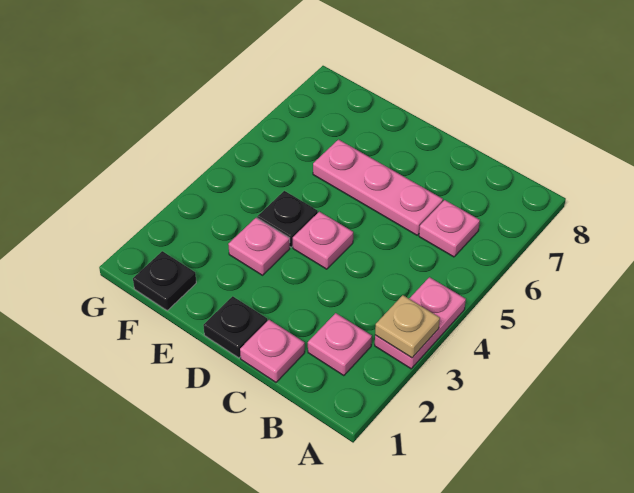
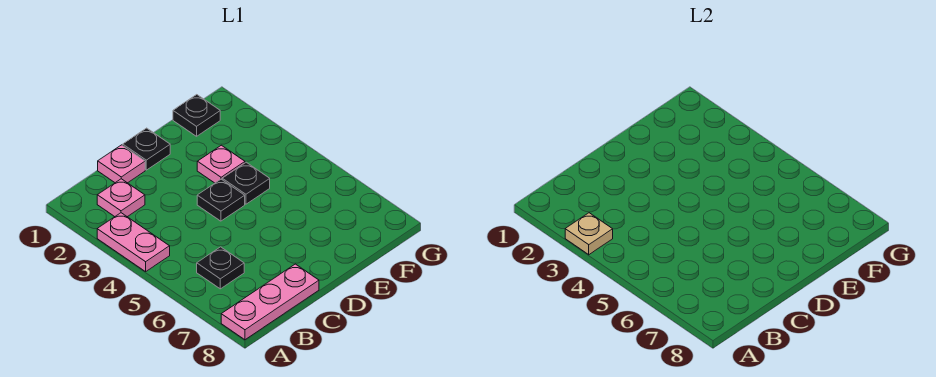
pink 1x1 plate [419,200,480,257] -> black 1x1 plate [197,247,244,289]
pink 1x3 plate [313,140,443,235] -> pink 1x3 plate moved to [221,264,319,340]
pink 1x1 plate [293,212,353,269] -> black 1x1 plate [197,179,245,221]

